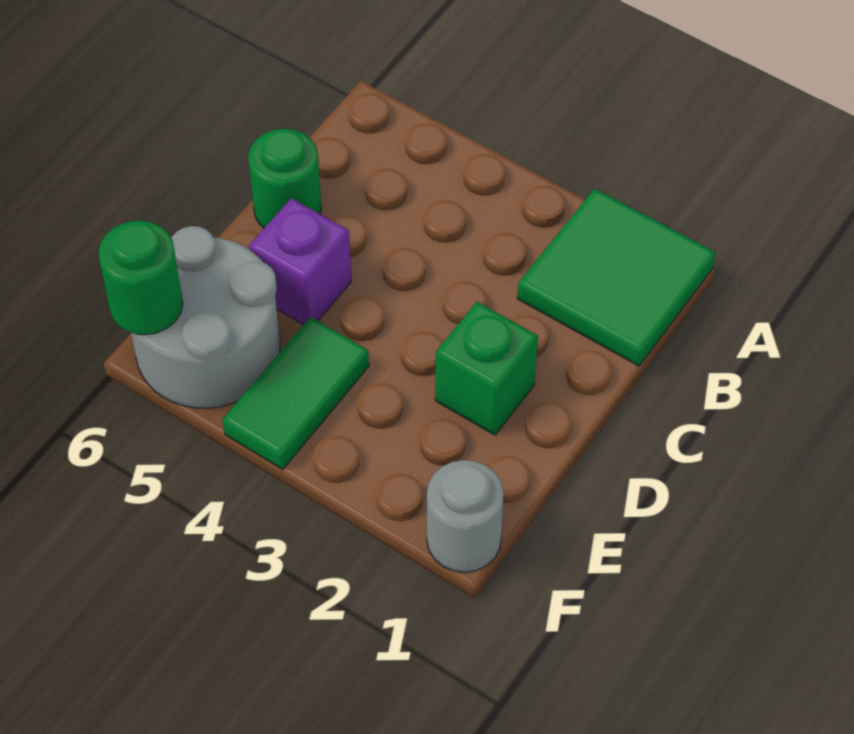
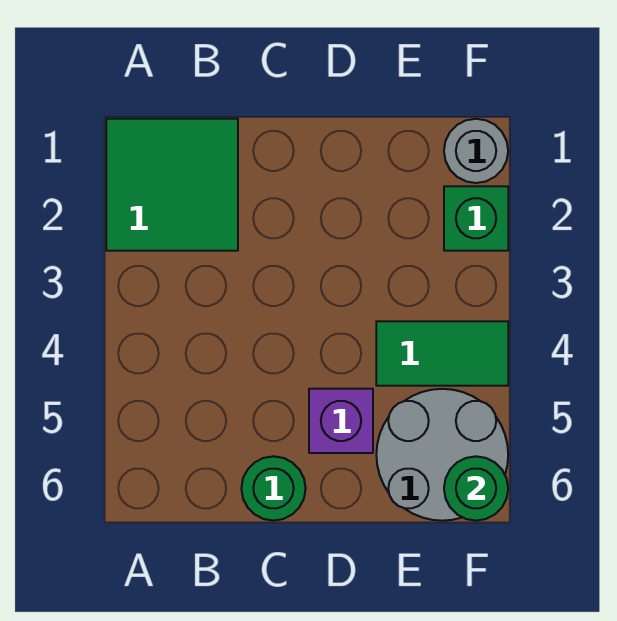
green 1x1 brick [435,302,538,435] -> green 1x1 brick moved to [444,186,508,251]

